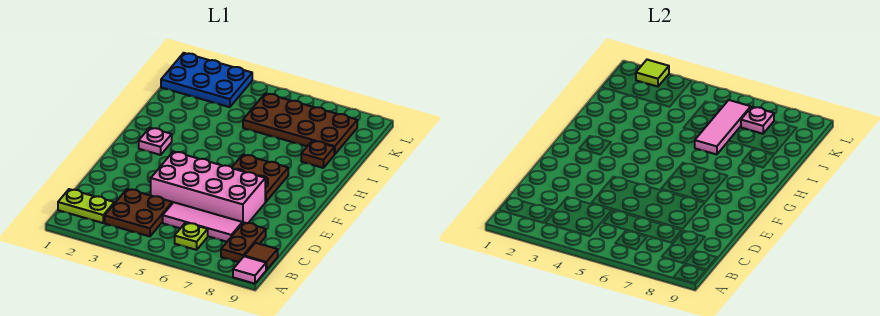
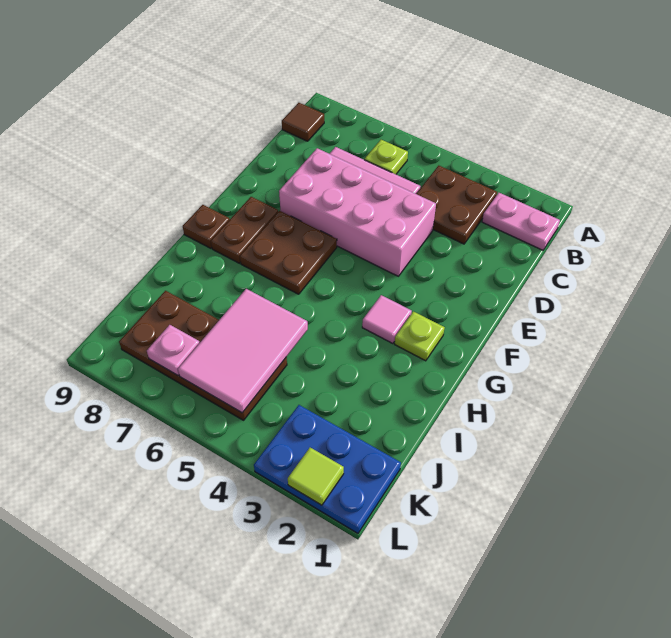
pink 1x1 tile [233,256,266,284] -> pink 1x1 tile moved to [362,295,412,344]
lime 1x2 plate [58,189,114,223] -> pink 1x2 plate [482,193,560,250]
brown 1x2 plate [221,222,266,262] -> brown 1x2 plate moved to [211,197,278,263]
pink 1x1 plate [139,128,172,155] -> lime 1x1 plate [395,312,445,361]
pink 1x3 tile [695,100,751,155] -> pink 2x3 tile [178,289,308,413]
brown 1x1 plate [301,141,334,168] -> brown 1x1 plate moved to [183,205,230,248]

